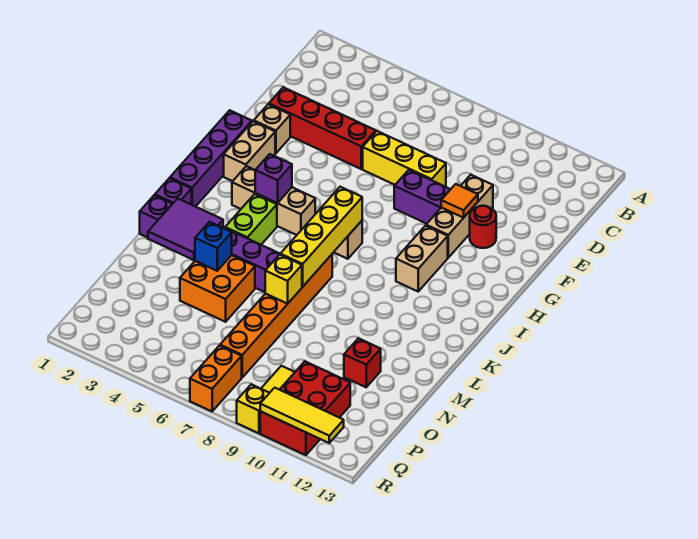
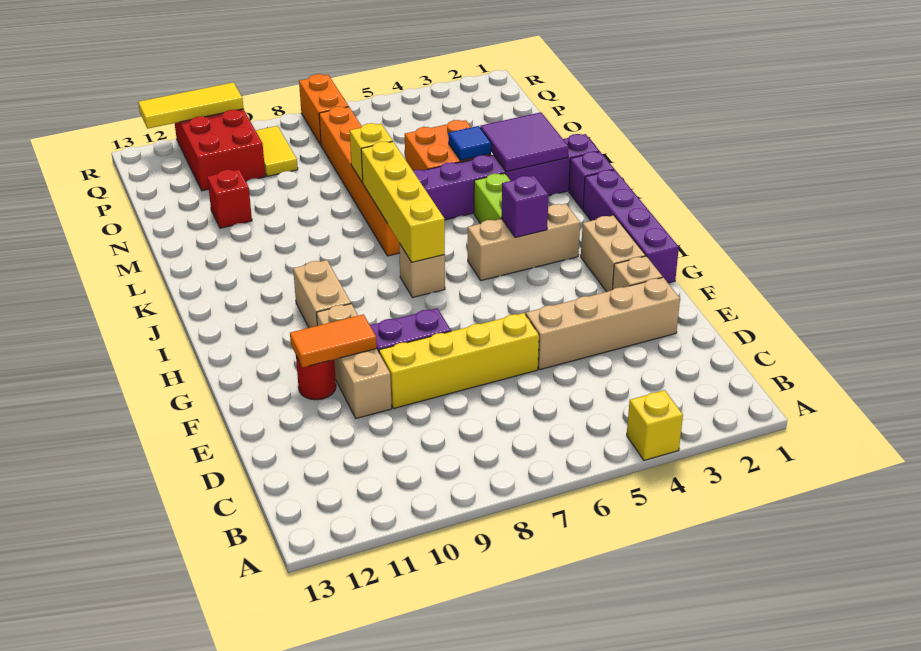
red 1x4 brick [269,87,376,169] -> tan 1x4 brick [526,278,680,370]
yellow 1x3 brick [363,131,446,187] -> yellow 1x4 brick [379,313,539,409]
orange 1x1 tile [441,184,478,218] -> orange 1x2 tile [290,314,377,367]
blue 1x1 brick [195,222,232,271] -> blue 1x1 tile [448,126,491,161]
yellow 1x1 brick [237,384,269,433] -> yellow 1x1 brick moved to [627,390,683,460]

